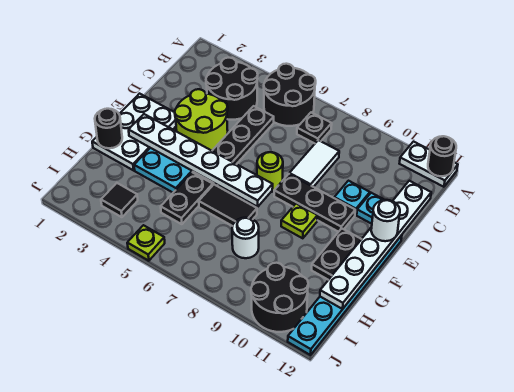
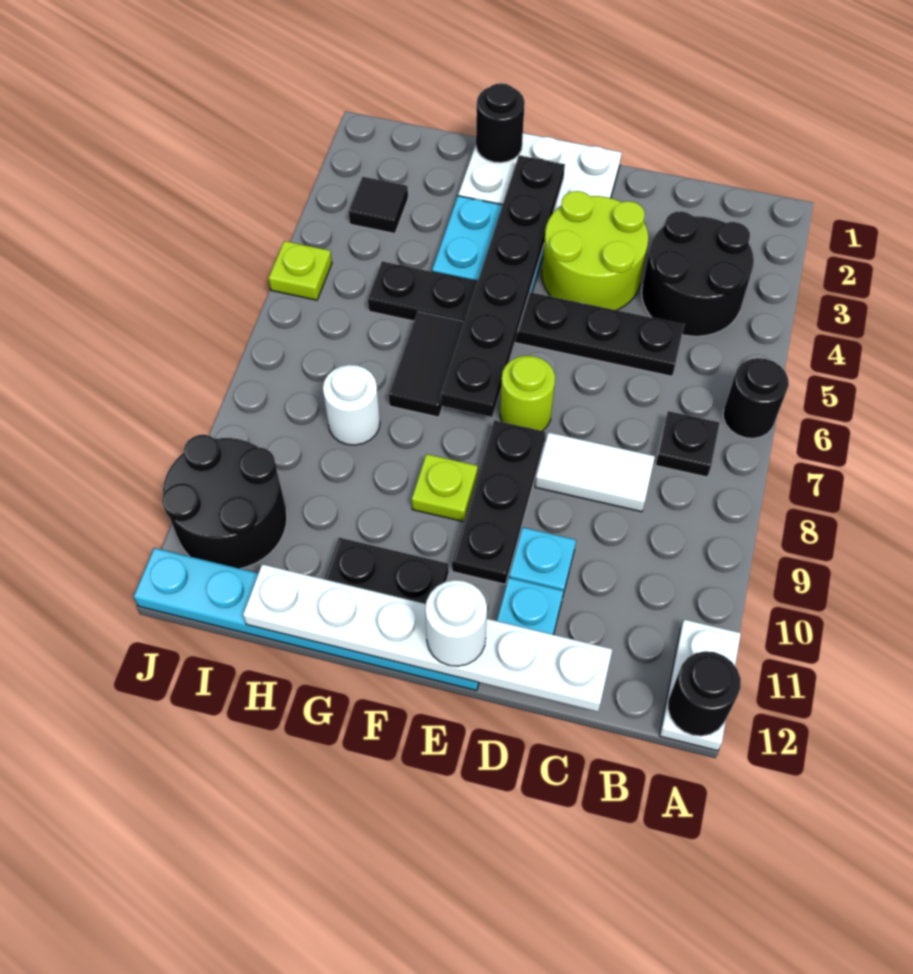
black 2x2 round brick [264,64,316,126] -> black 1x1 round brick [723,358,789,438]
white 1x6 plate [129,114,273,207] -> black 1x6 plate [441,155,565,417]

